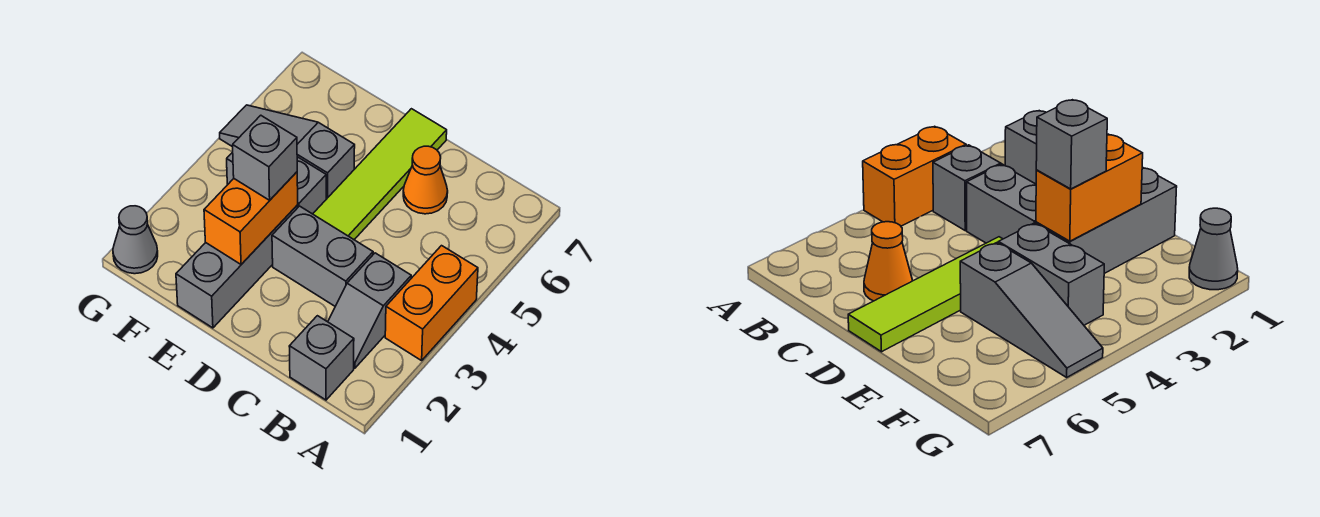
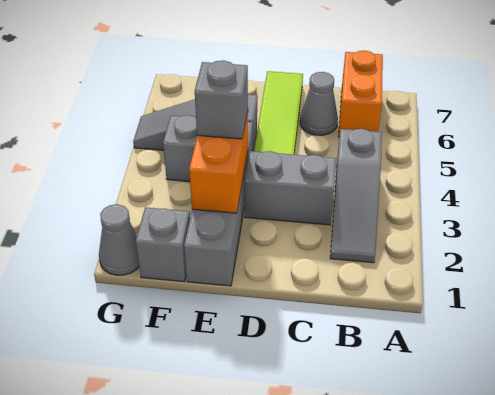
orange 1x2 brick [385,246,478,361] -> orange 1x2 brick moved to [338,50,383,137]
grey 1x1 brick [289,316,354,400] -> grey 1x1 brick moved to [136,207,190,282]
grey 1x2 slope [328,253,411,368] -> grey 1x3 slope [330,129,382,263]
orange 1x1 cone [403,146,448,214] -> grey 1x1 cone [300,72,338,135]

